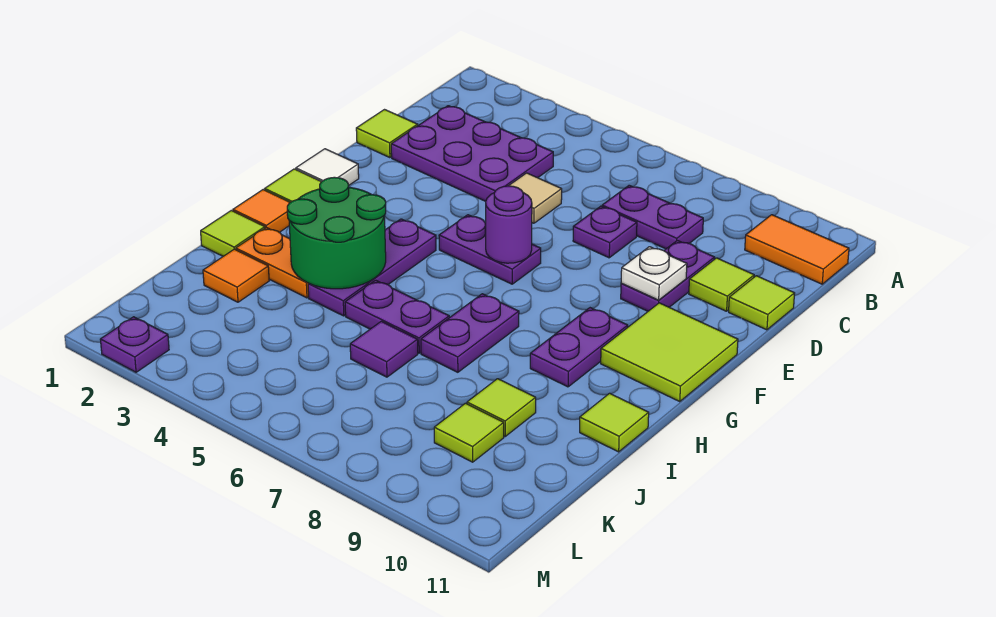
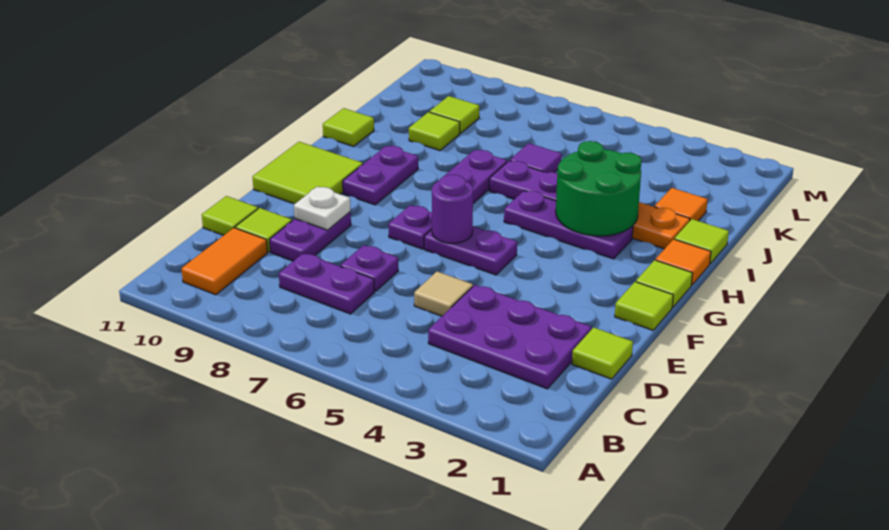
orange 1x2 tile [745,215,849,284] -> orange 1x2 tile turned to [181,228,267,295]
white 1x1 tile [296,149,359,185] -> lime 1x1 tile [615,282,673,330]
purple 1x3 plate [308,219,436,316] -> purple 1x3 plate turned to [504,191,633,259]
purple 1x1 plate [100,317,169,372] -> purple 1x1 plate moved to [388,205,432,249]

